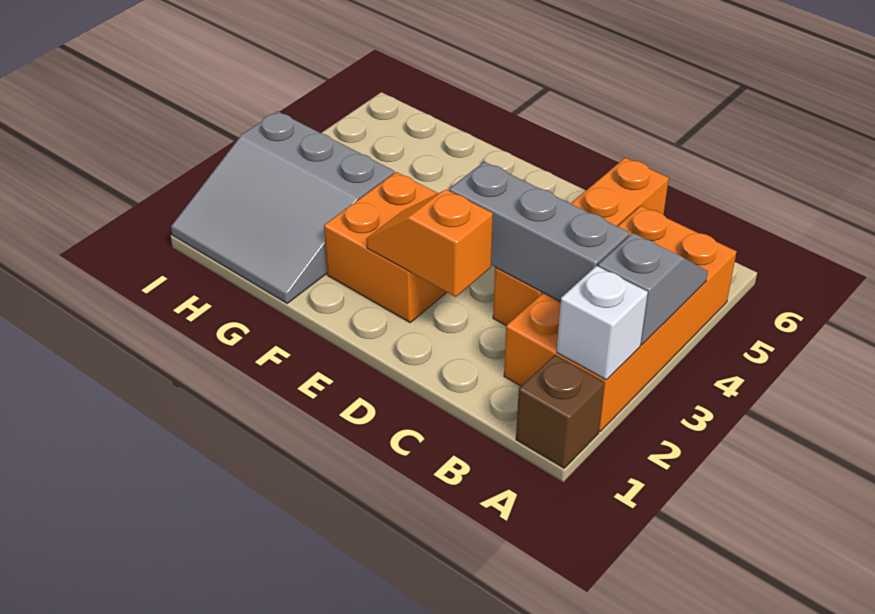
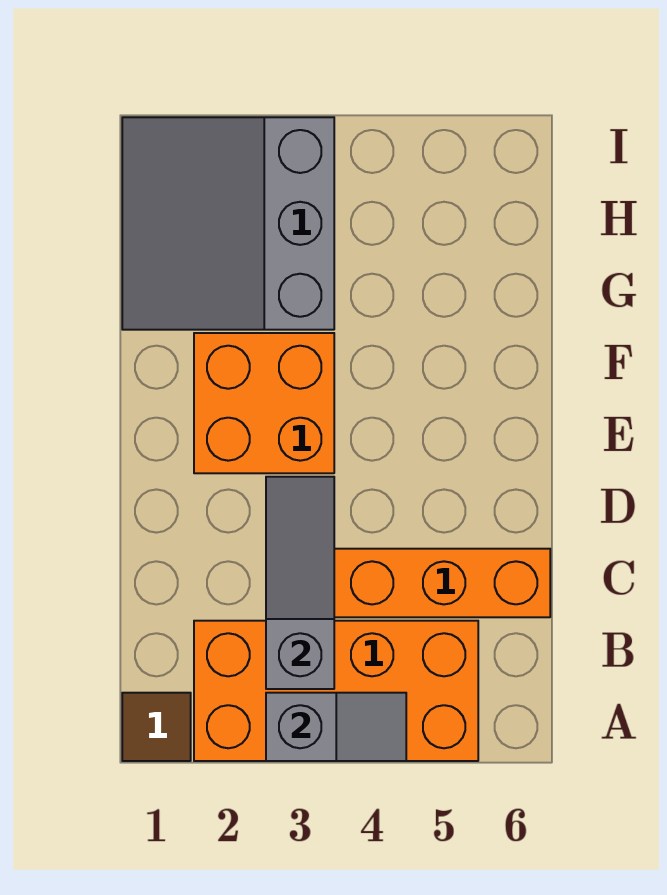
brown 1x1 brick [516,355,605,468] -> brown 1x1 tile [122,693,191,761]
white 1x1 brick [557,266,648,380] -> none
grey 1x3 brick [449,162,629,302] -> grey 1x3 slope [266,477,334,689]
orange 1x2 slope [366,189,493,297] -> none

